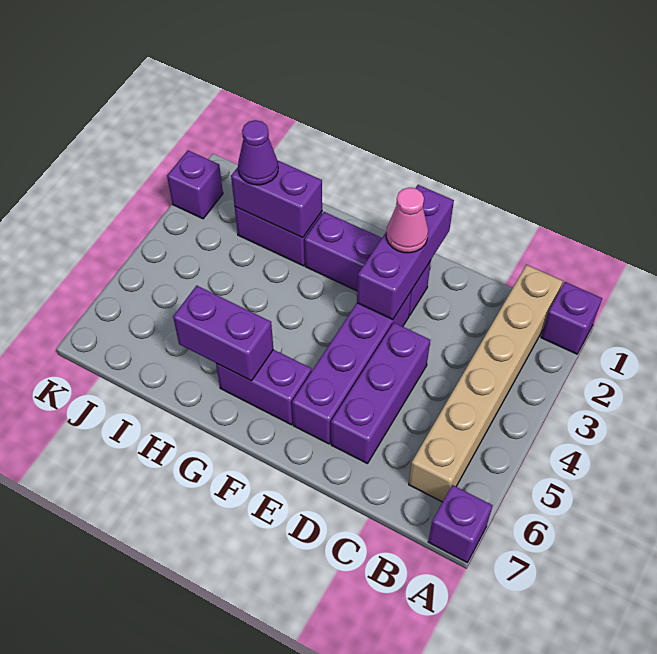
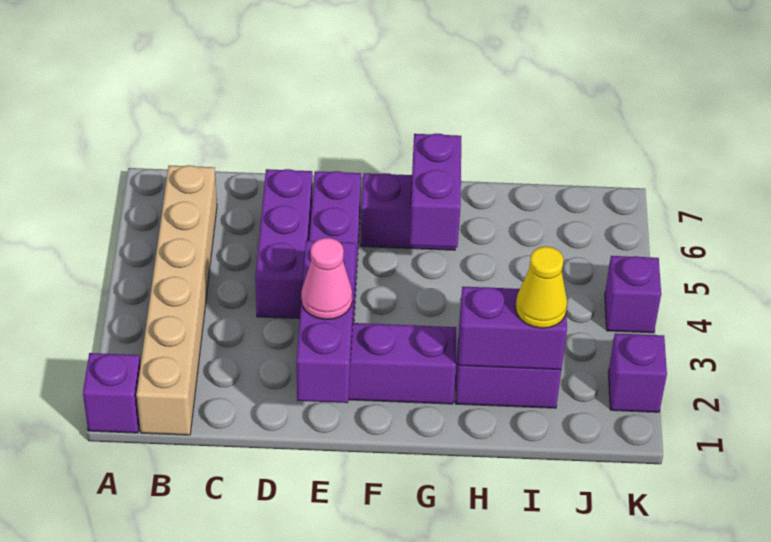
purple 1x1 brick [428,485,493,562] -> purple 1x1 brick moved to [605,256,661,333]
purple 1x2 brick [173,286,273,381] -> purple 1x2 brick turned to [410,134,461,247]
purple 1x1 cone [238,120,278,185] -> yellow 1x1 cone [516,247,567,328]

